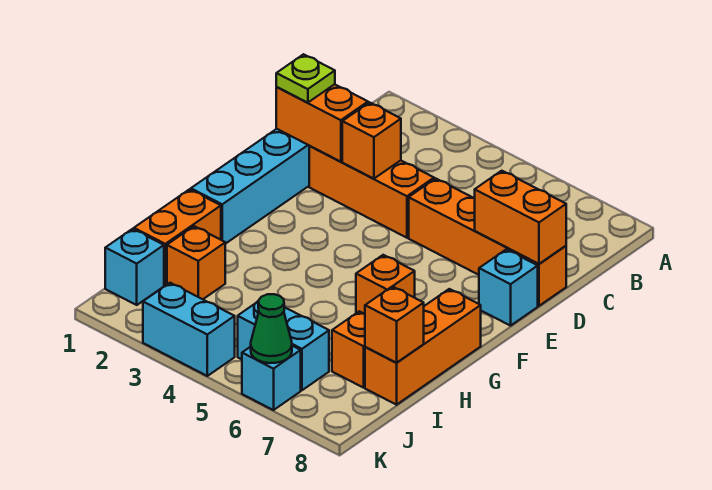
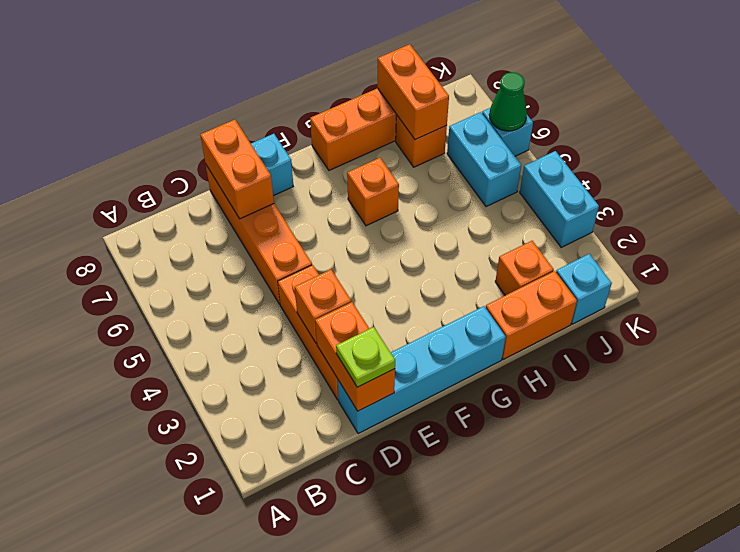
orange 1x1 brick [365,286,424,363] -> orange 1x2 brick [377,44,449,140]

